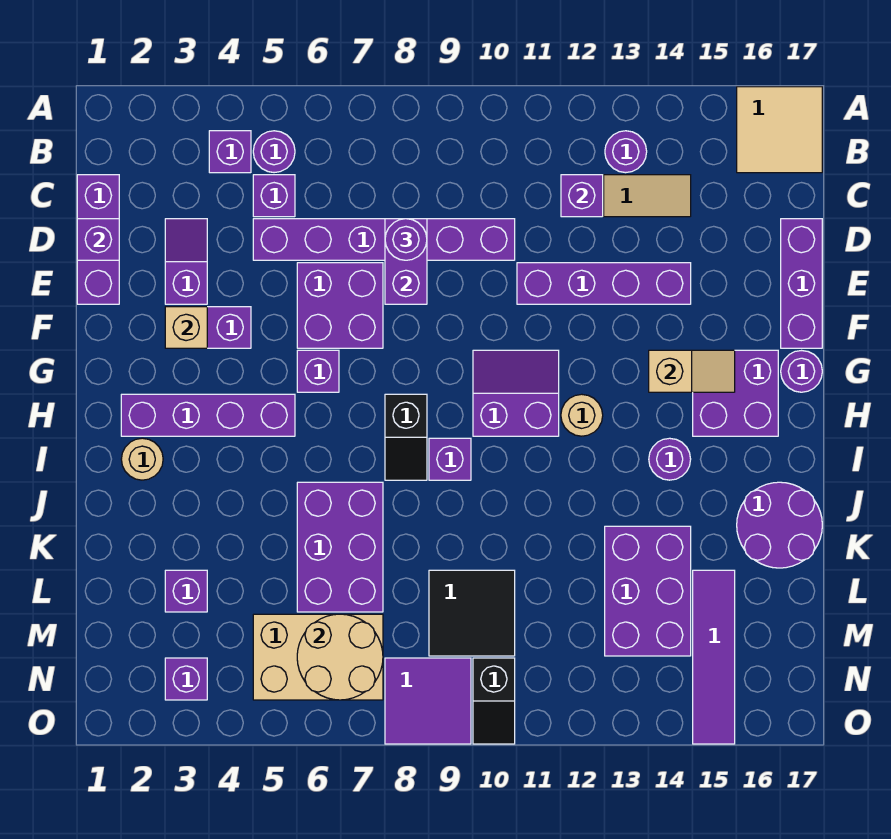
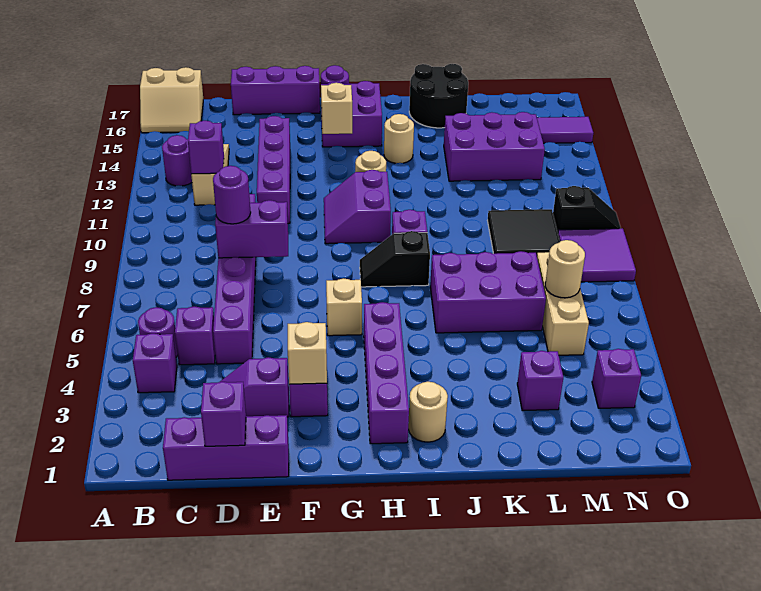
tan 2x2 tile [737,87,822,173] -> tan 2x2 slope [140,67,203,133]
purple 2x2 brick [297,263,383,348] -> none
purple 1x1 brick [297,350,339,392] -> tan 1x1 brick [326,278,362,336]
black 1x2 slope [385,394,427,480] -> black 1x2 slope turned to [360,231,430,287]
purple 1x1 round brick [649,438,691,480] -> tan 1x1 round brick [384,114,414,163]
purple 2x2 round brick [737,482,822,568] -> black 2x2 round brick [409,64,468,128]
tan 2x3 brick [253,614,383,700] -> tan 1x3 brick [537,252,589,355]
tan 2x2 round brick [297,614,383,700] -> tan 1x1 round brick [545,240,585,298]

